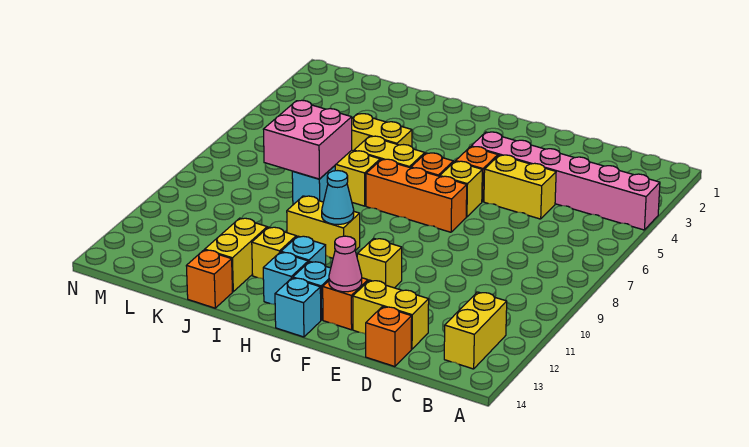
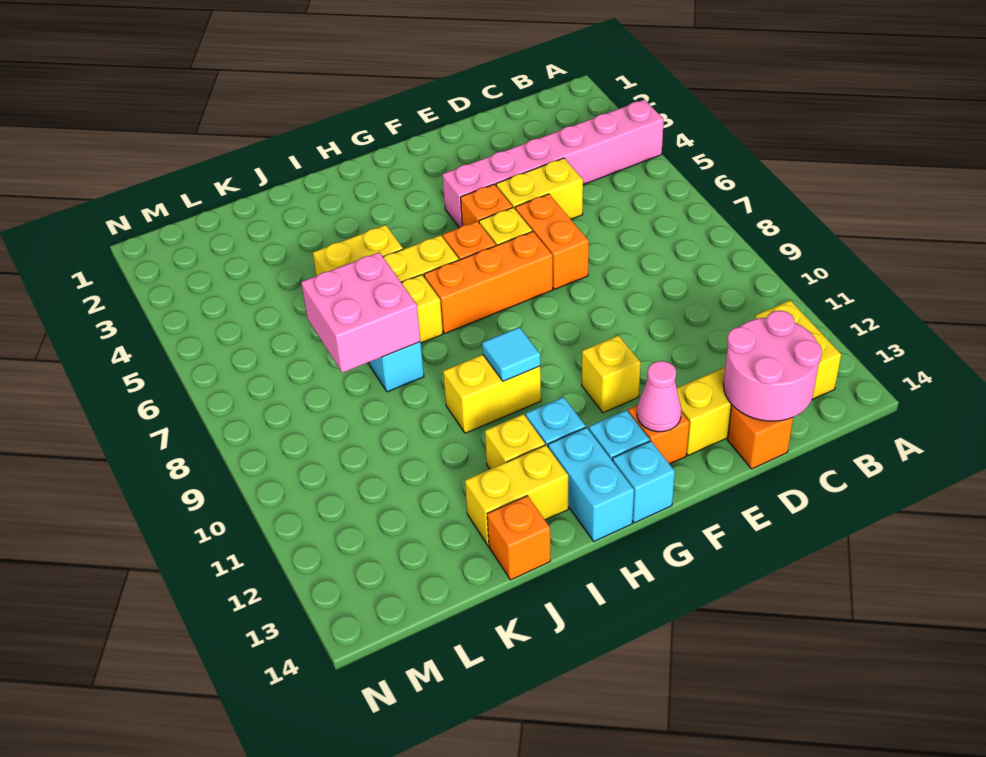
none -> pink 2x2 round brick [723,310,822,421]
none -> orange 1x2 brick [515,194,589,289]
cyan 1x1 cone [322,171,354,225] -> cyan 1x1 tile [482,327,540,381]
cyan 1x1 brick [263,252,308,305] -> cyan 1x2 brick [548,427,634,541]
yellow 1x2 brick [205,218,267,292] -> yellow 1x2 brick turned to [465,445,568,546]

